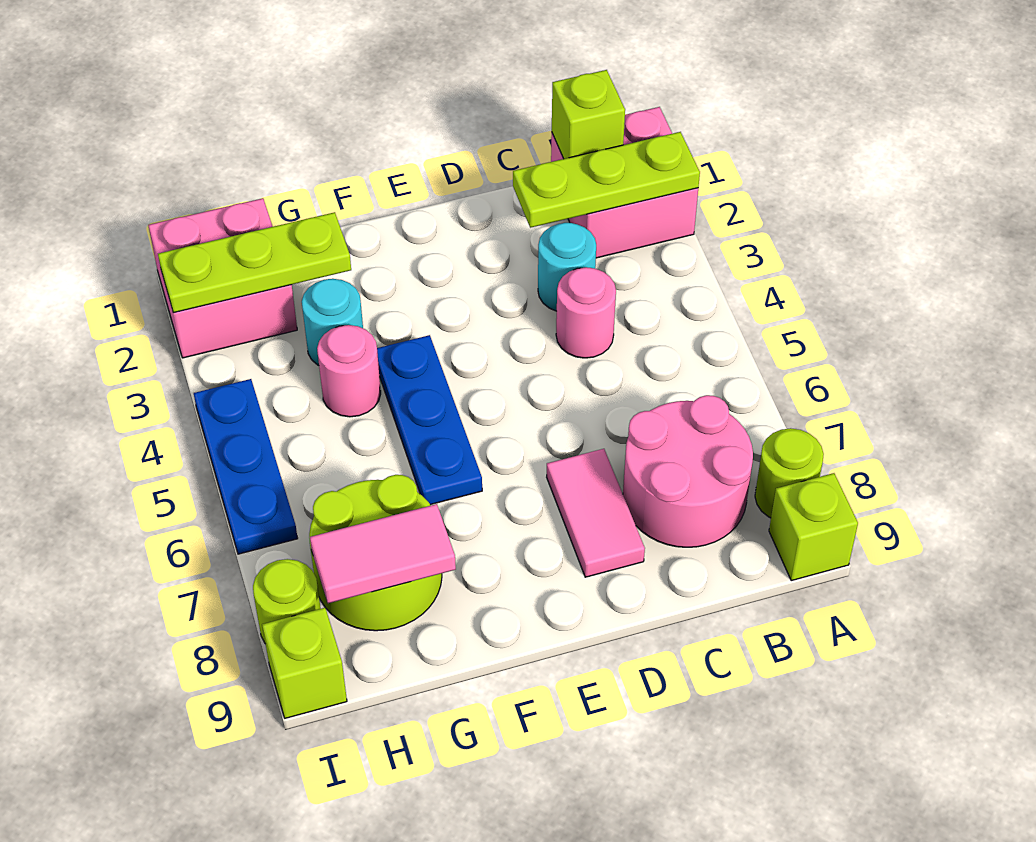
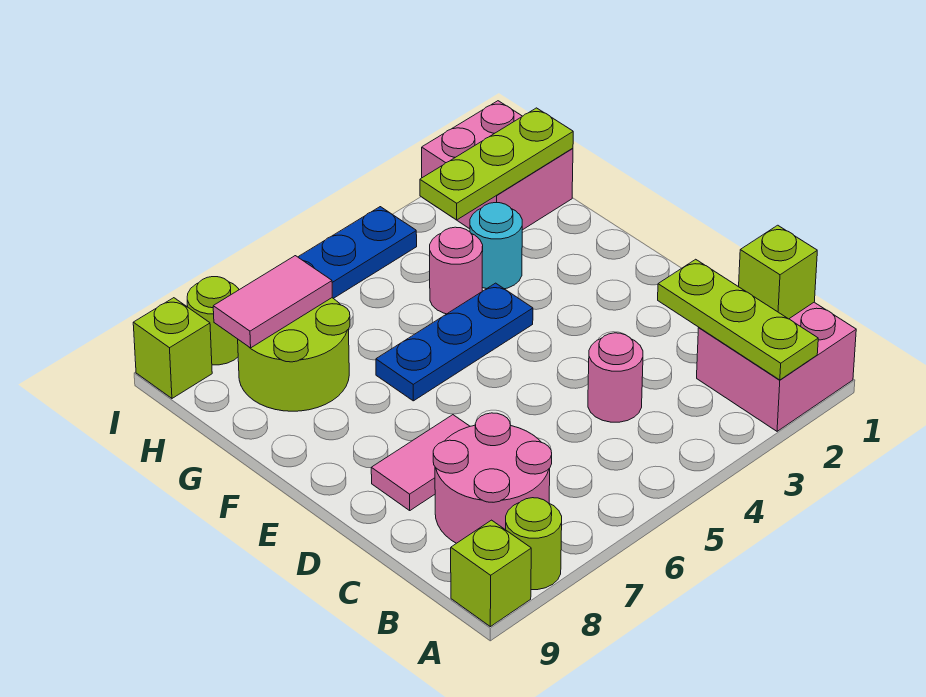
cyan 1x1 round brick [538,223,596,311] -> none
lime 1x3 plate [158,212,351,313] -> lime 1x3 plate turned to [420,108,573,220]
pink 1x2 tile [310,504,456,603] -> pink 1x2 tile turned to [213,256,332,348]

